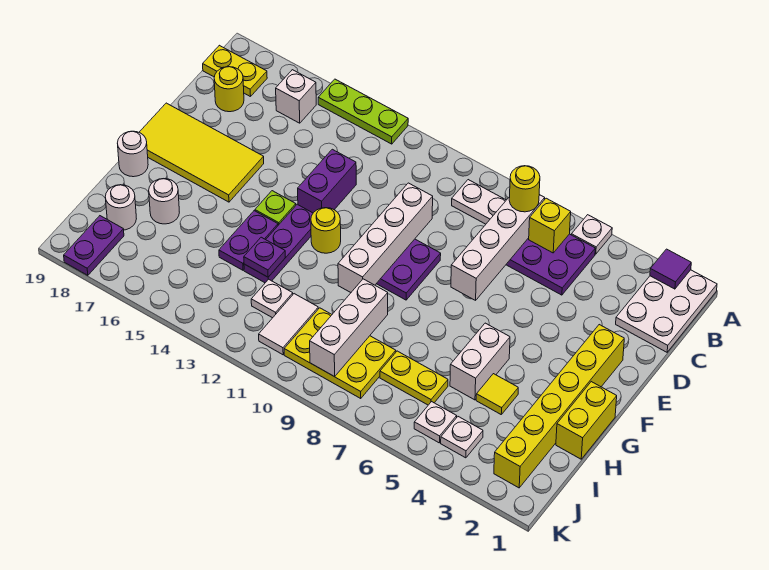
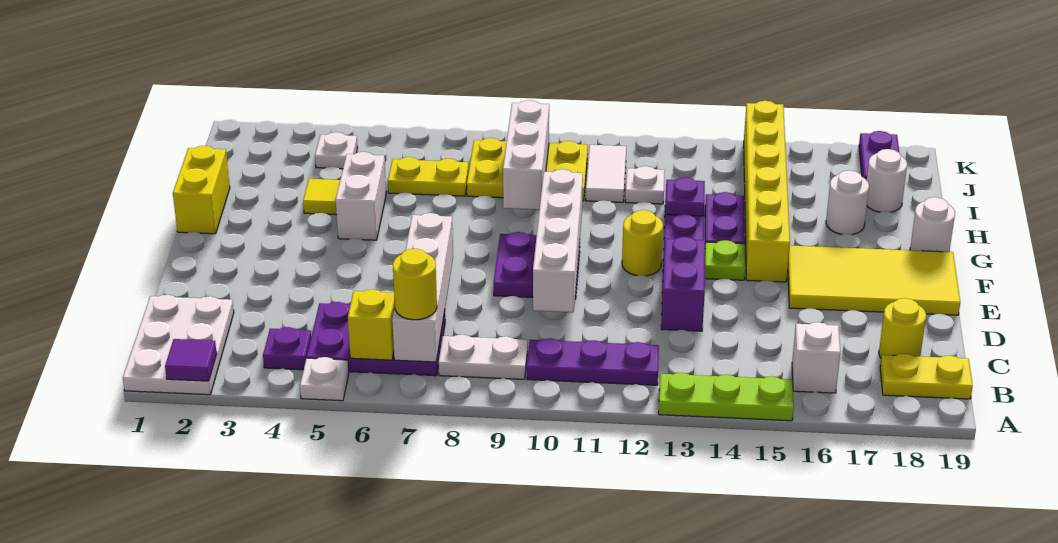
none -> purple 1x1 plate [263,327,311,370]
none -> purple 1x3 plate [527,338,659,385]
yellow 1x6 brick [494,325,624,488] -> yellow 1x6 brick moved to [744,101,790,282]
white 1x1 plate [414,402,457,443] -> none

